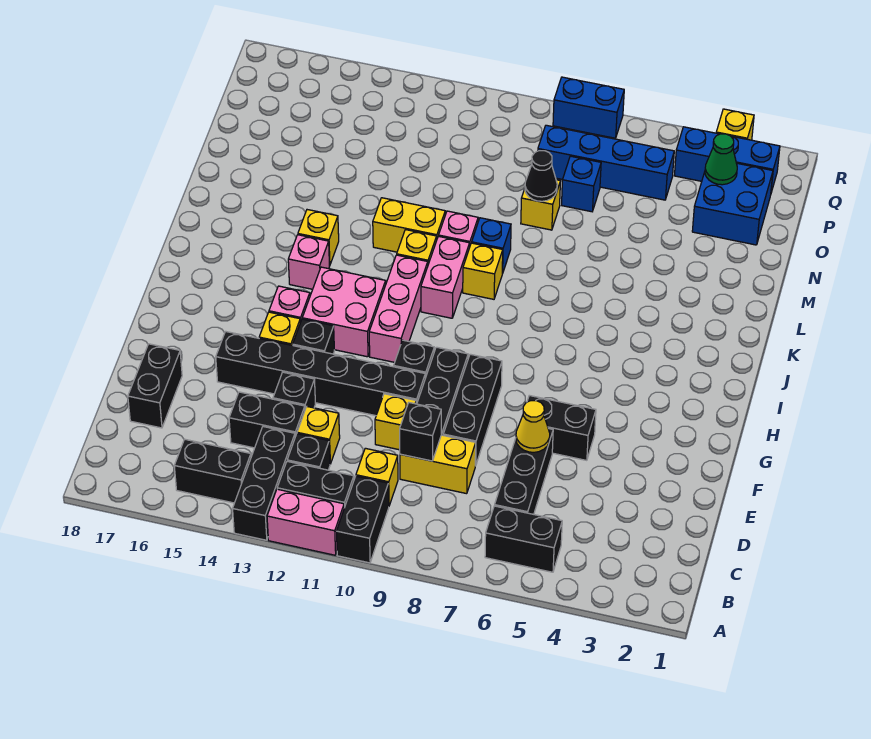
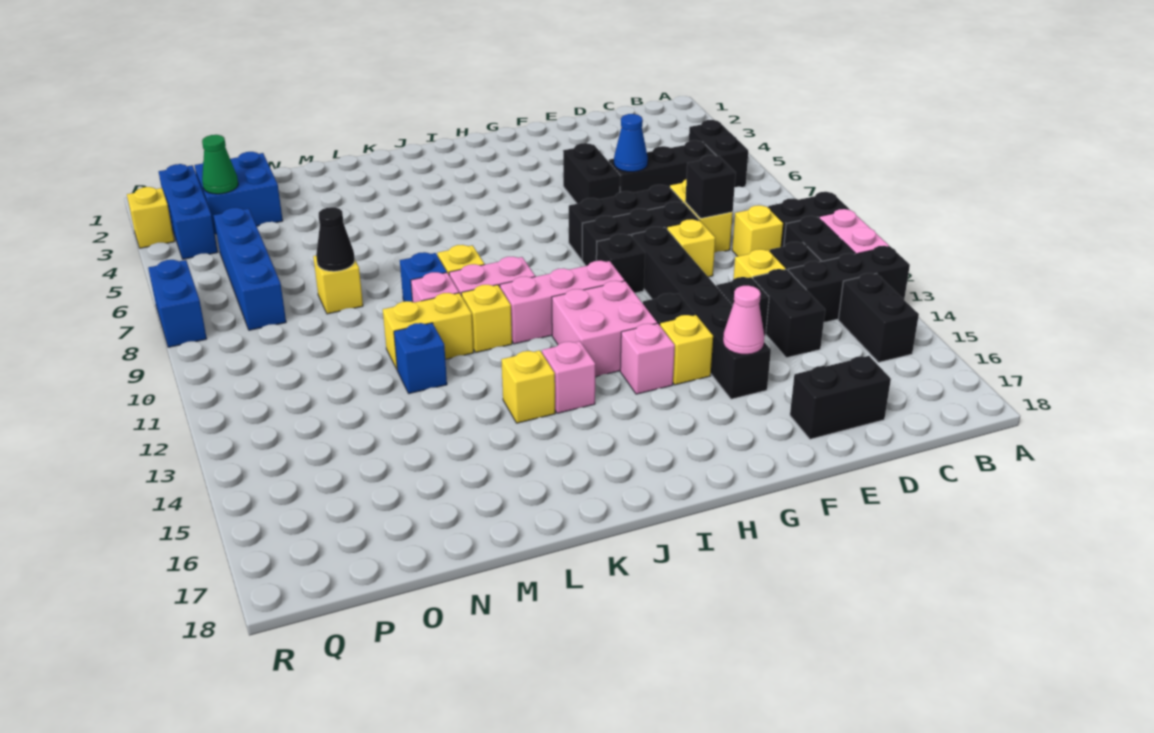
yellow 1x1 cone [516,401,550,452] -> blue 1x1 cone [614,114,648,172]
none -> pink 1x1 cone [723,286,764,354]
yellow 1x2 brick [373,198,445,252] -> yellow 1x2 brick turned to [383,293,474,369]
blue 1x1 brick [562,156,601,212] -> blue 1x1 brick moved to [394,323,447,394]

